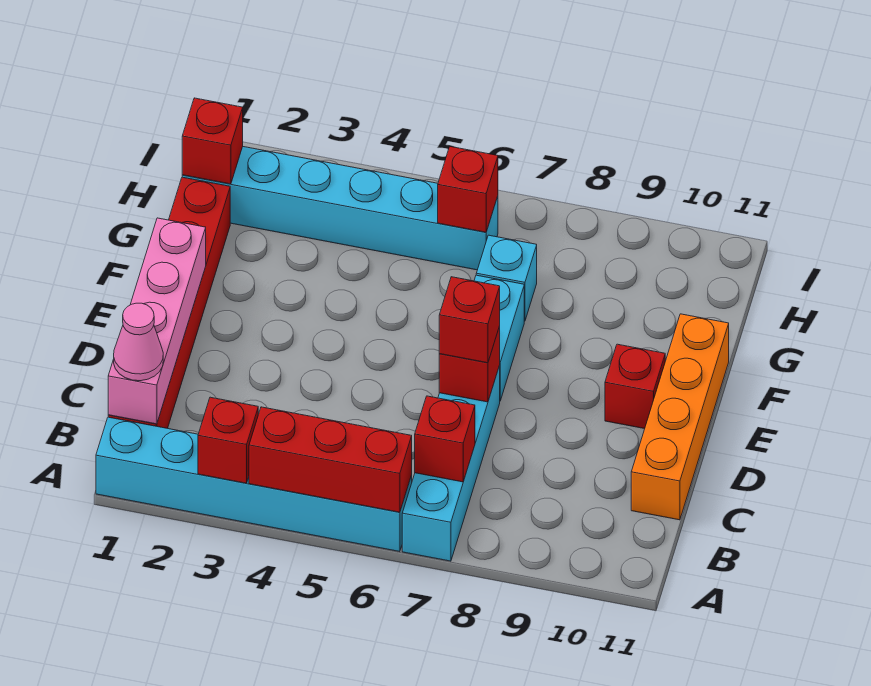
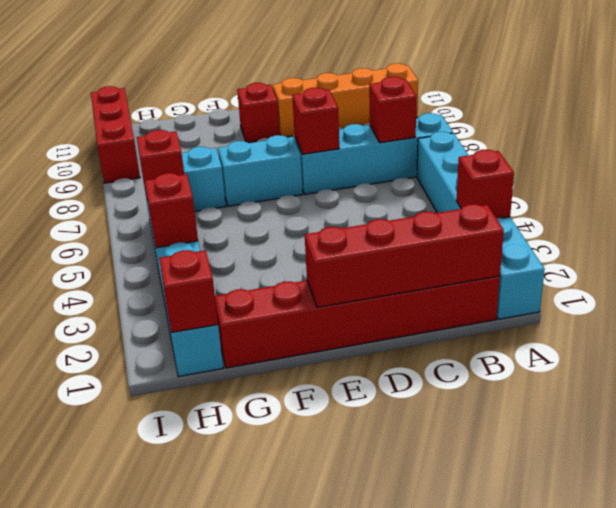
red 1x3 brick [249,407,412,512] -> red 1x3 brick moved to [91,86,140,183]
pink 1x4 brick [108,218,206,424] -> red 1x4 brick [305,204,504,307]
pink 1x1 cone [114,303,163,381] -> none
orange 1x4 brick [631,314,729,520] -> orange 1x4 brick moved to [273,63,418,137]
red 1x1 brick [439,277,500,363] -> red 1x1 brick moved to [145,173,198,248]

